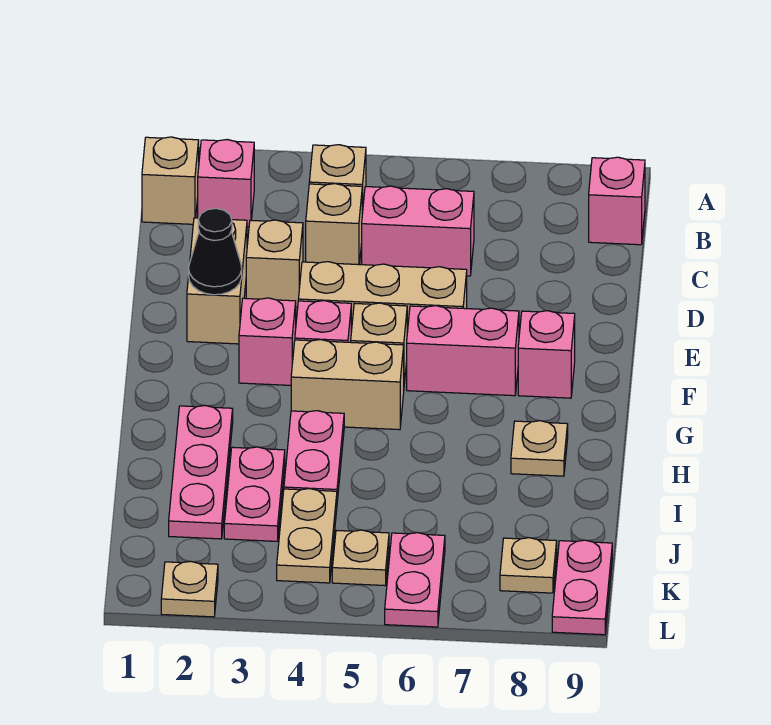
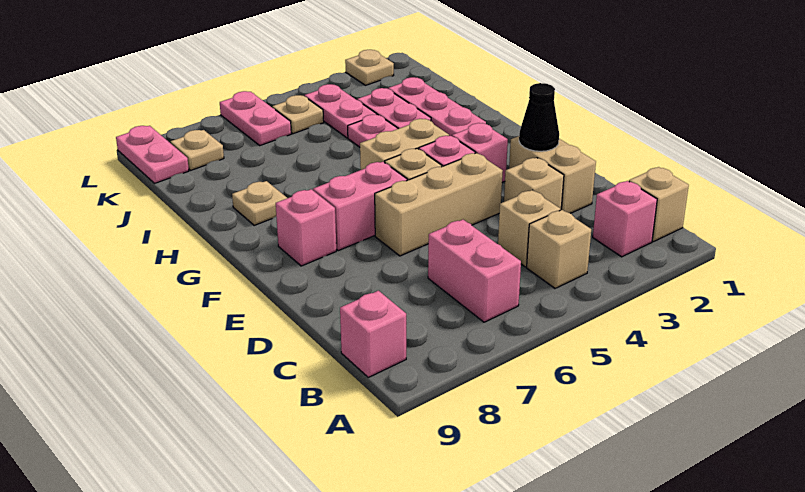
pink 1x2 brick [362,186,474,276] -> pink 1x2 brick turned to [428,220,521,322]
tan 1x2 plate [277,489,337,583] -> pink 1x2 plate [305,84,377,138]

